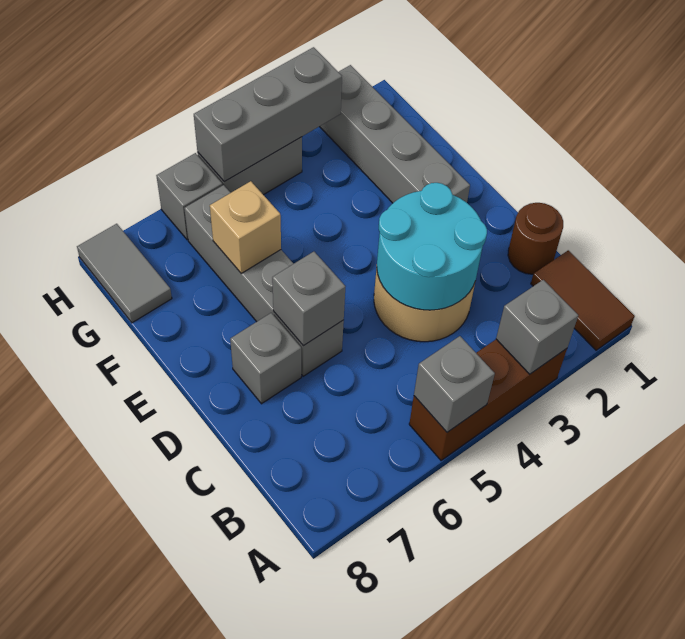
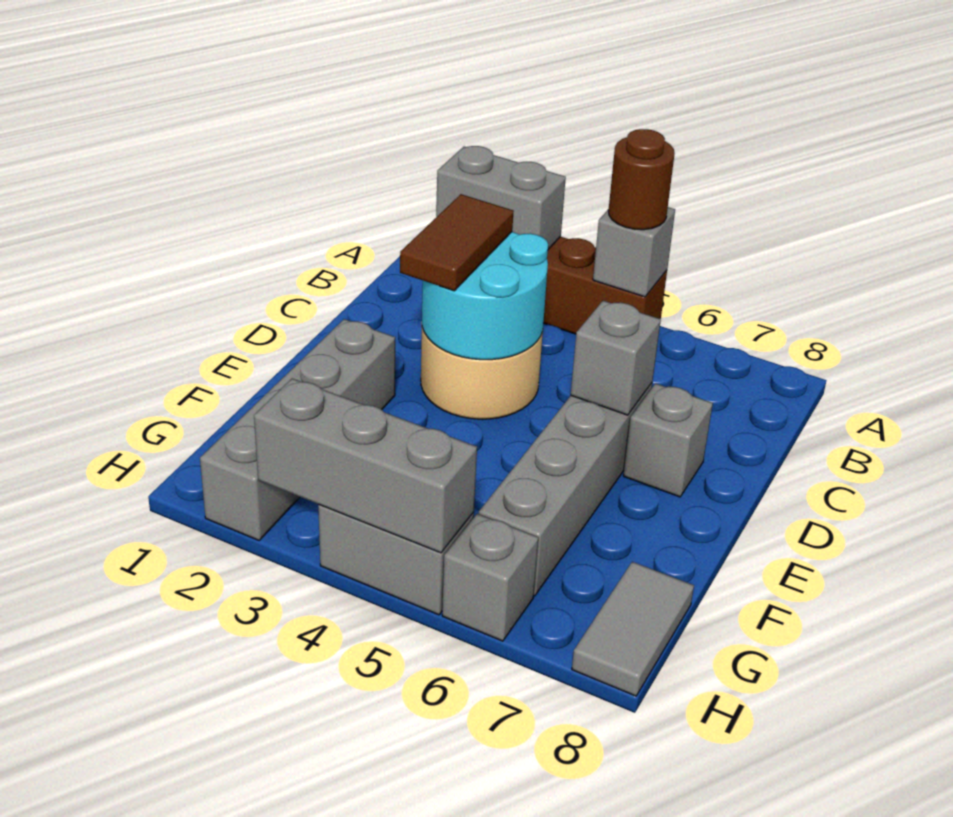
brown 1x2 tile [531,250,635,350] -> brown 1x2 tile moved to [400,194,514,291]
grey 1x1 brick [496,280,578,374] -> grey 1x2 brick [436,146,566,249]
brown 1x1 round brick [508,203,563,274] -> brown 1x1 round brick moved to [608,129,675,230]
tan 1x1 brick [210,181,281,274] -> none

